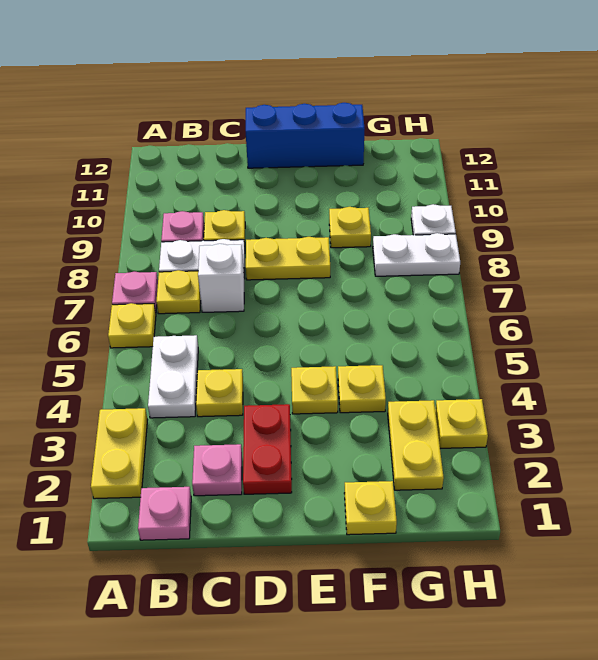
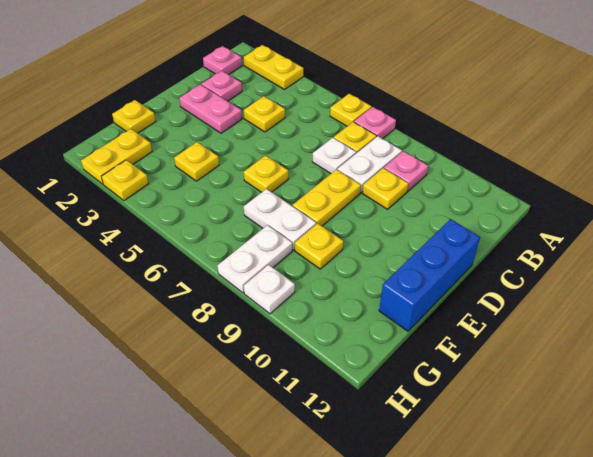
white 1x2 plate [148,335,198,418] -> white 1x2 plate moved to [244,189,316,250]
white 1x1 brick [198,244,244,312] -> white 1x1 plate [312,138,356,174]
red 1x2 plate [243,404,292,494] -> pink 1x2 plate [179,84,242,133]
yellow 1x1 plate [291,366,338,414] -> yellow 1x1 plate moved to [244,156,288,192]
yellow 1x2 plate [388,400,444,490] -> yellow 1x2 plate turned to [81,129,152,184]

